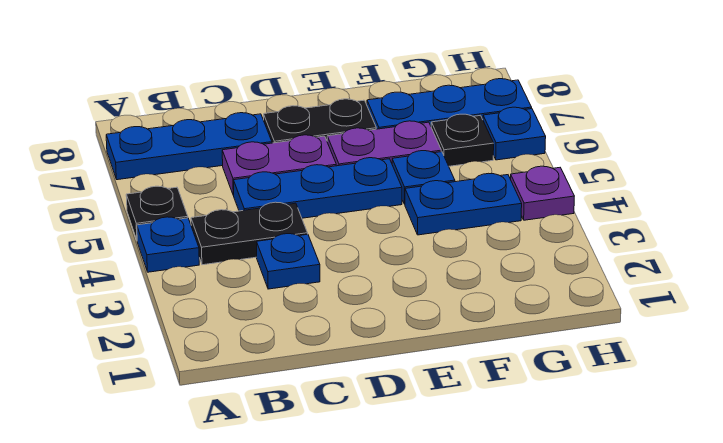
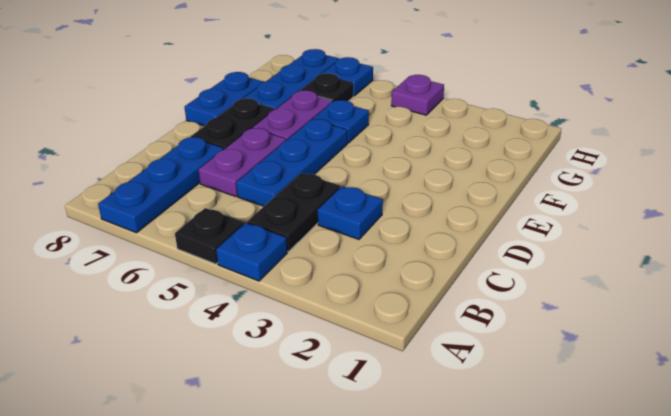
blue 1x2 plate [405,173,522,235] -> blue 1x2 plate moved to [185,72,263,126]

